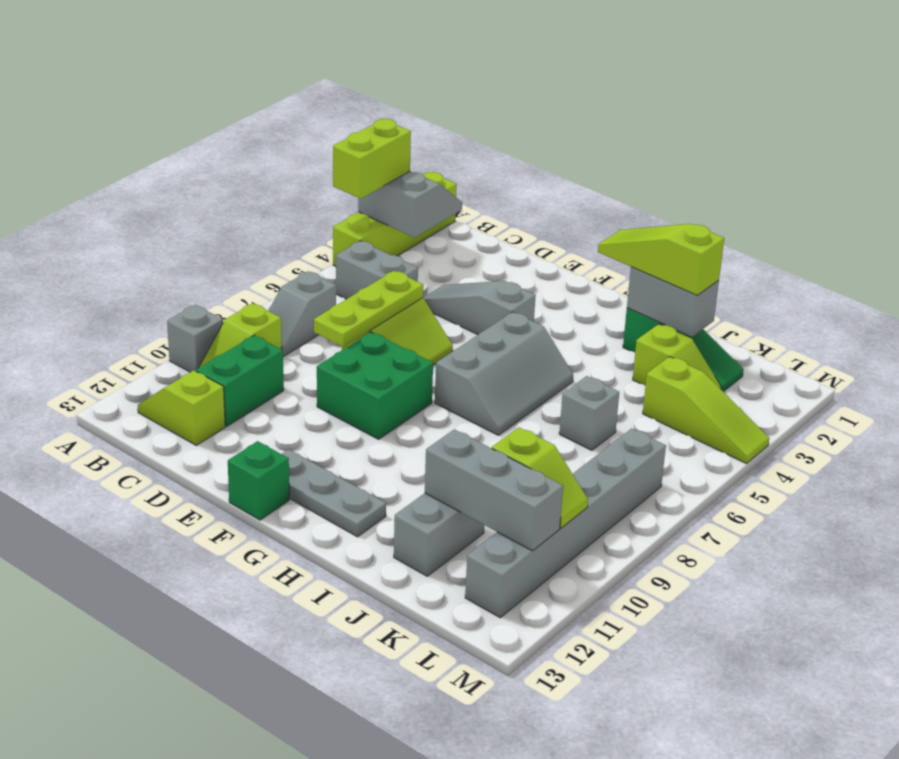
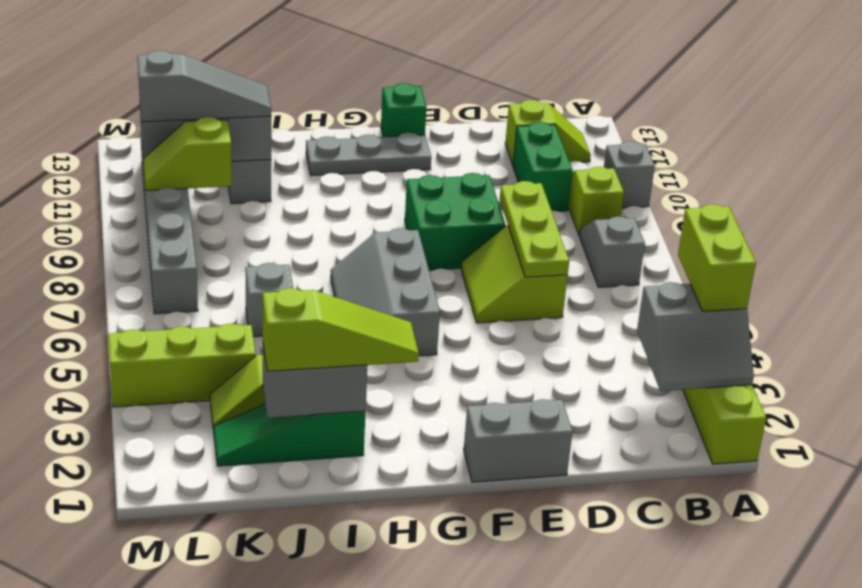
grey 1x2 brick [336,241,418,299] -> grey 1x2 brick moved to [464,399,573,482]
grey 1x3 slope [423,281,536,335] -> grey 1x3 slope moved to [138,50,271,122]
lime 1x3 slope [643,357,769,464] -> lime 1x3 brick [108,324,256,407]

